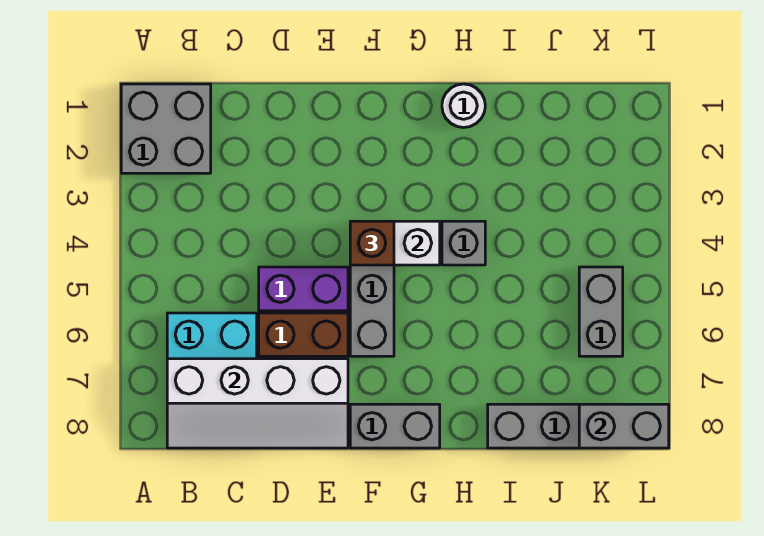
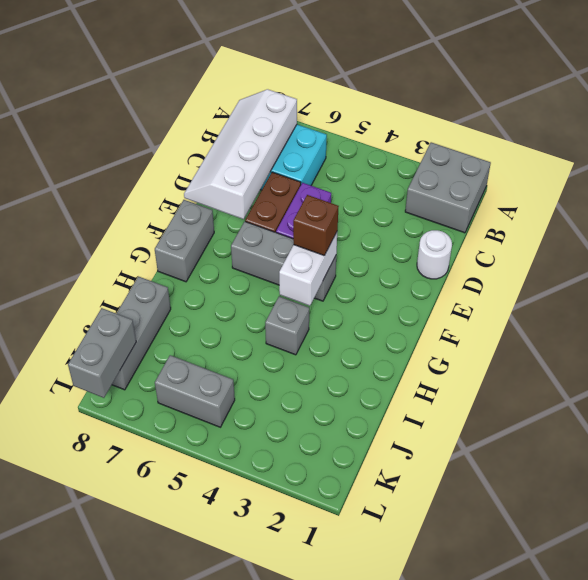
white 1x1 round brick [442,84,485,128] -> white 1x1 round brick moved to [417,230,452,279]

